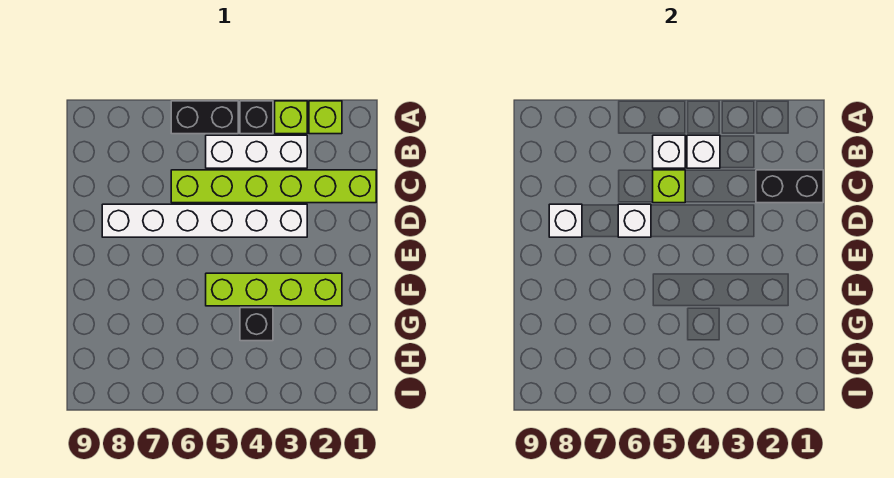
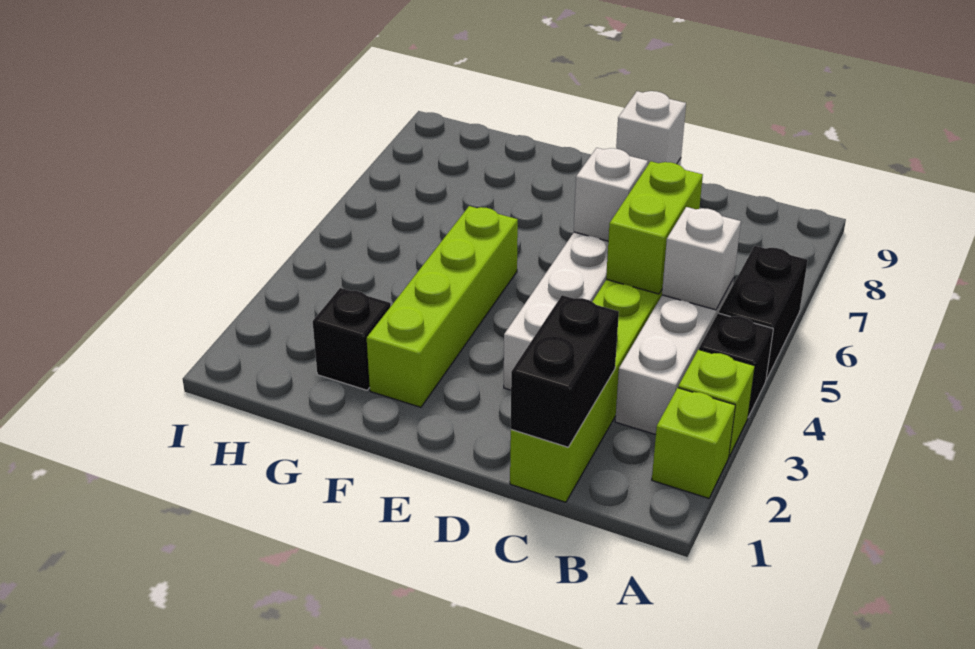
white 1x1 brick [687,135,720,168] -> none
lime 1x1 brick [653,170,685,203] -> lime 1x2 brick [606,161,703,294]
black 1x1 brick [240,308,273,341] -> black 1x1 brick moved to [313,288,391,390]

